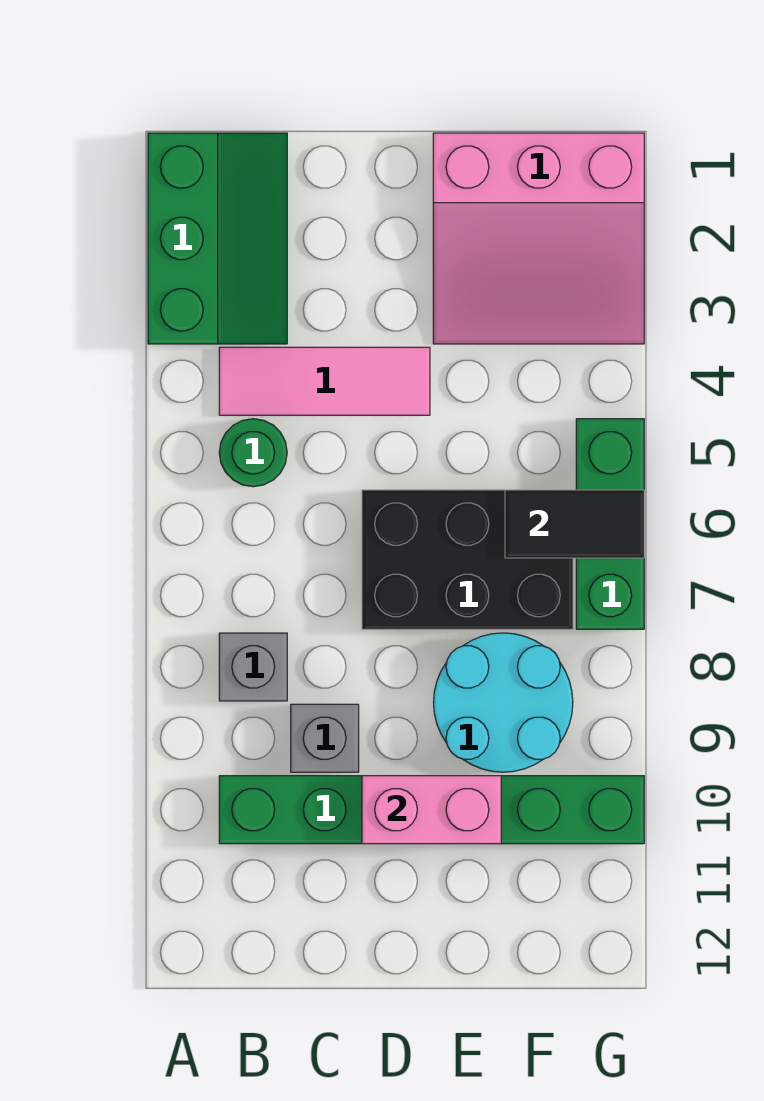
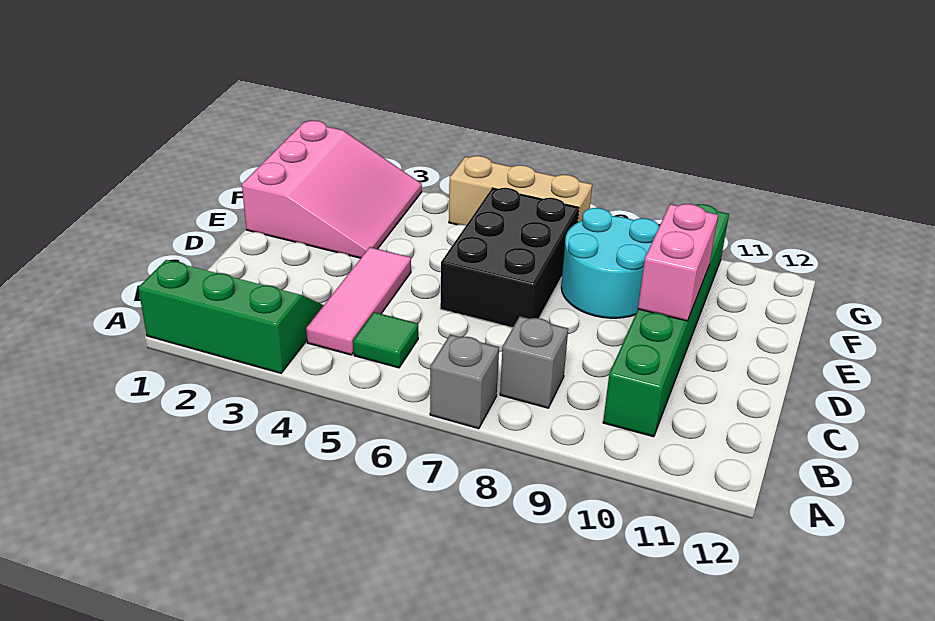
green 1x1 round brick [219,419,287,487] -> green 1x1 tile [353,312,418,368]
grey 1x1 brick [291,704,359,772] -> grey 1x1 brick moved to [430,334,499,429]
black 1x2 tile [505,490,644,558] -> none
green 1x3 brick [576,419,644,629] -> tan 1x3 brick [449,156,592,225]

